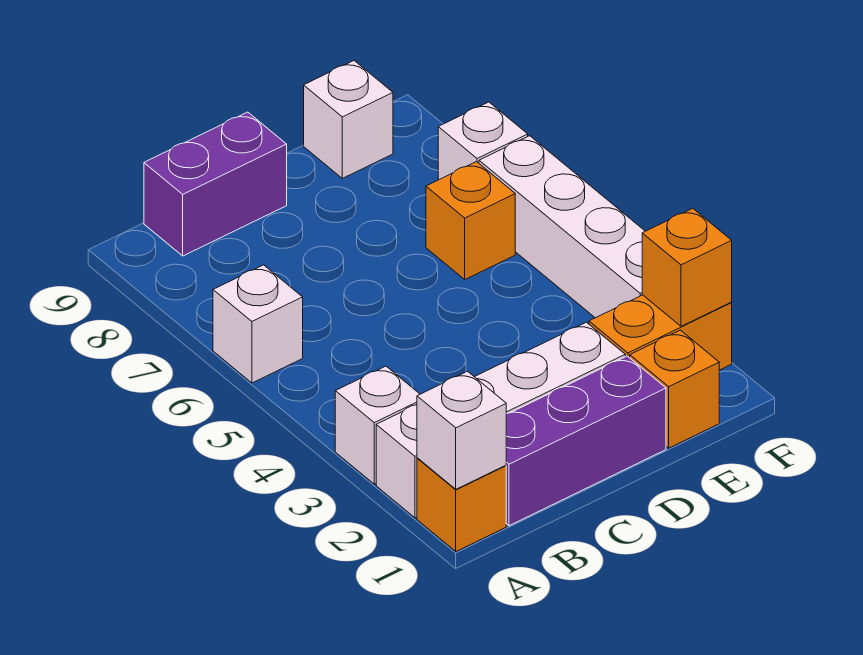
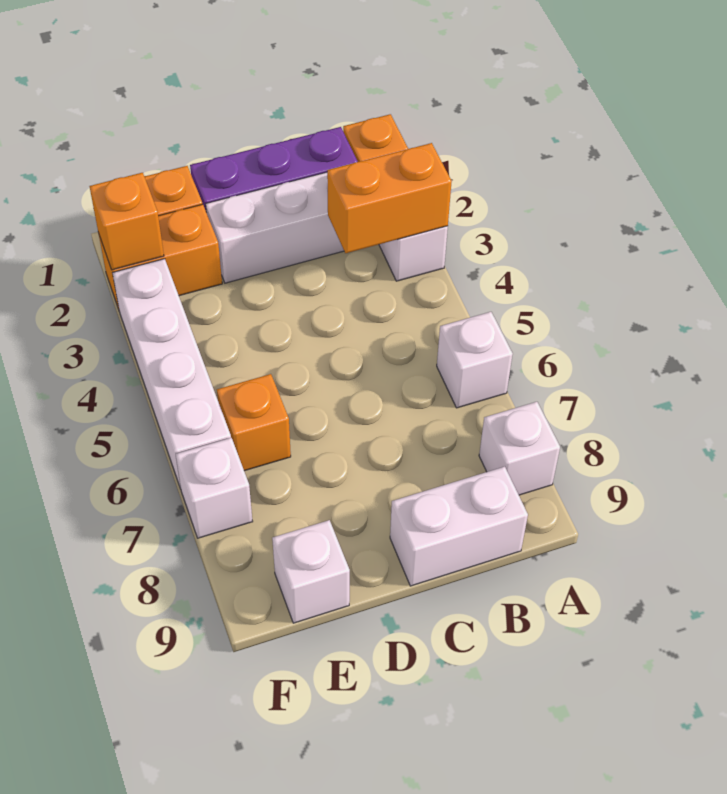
white 1x1 brick [417,371,506,489] -> white 1x1 brick moved to [479,402,560,495]
none -> orange 1x2 brick [327,143,452,253]
purple 1x2 brick [144,112,287,256] -> white 1x2 brick [390,467,528,586]

